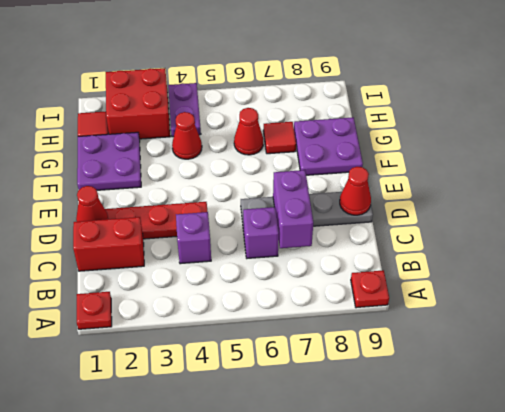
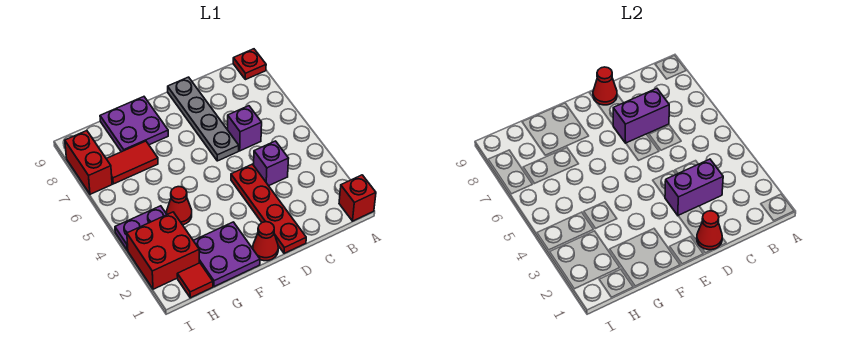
red 1x1 plate [77,292,112,329] -> red 1x1 brick [339,175,376,221]
red 1x2 brick [73,217,144,271] -> red 1x2 brick moved to [65,131,112,194]
none -> purple 1x2 brick [665,159,723,215]
red 1x1 cone [234,108,263,155] -> red 1x1 cone moved to [253,222,278,261]
red 1x1 tile [263,122,296,154] -> red 1x2 tile [106,141,158,184]

